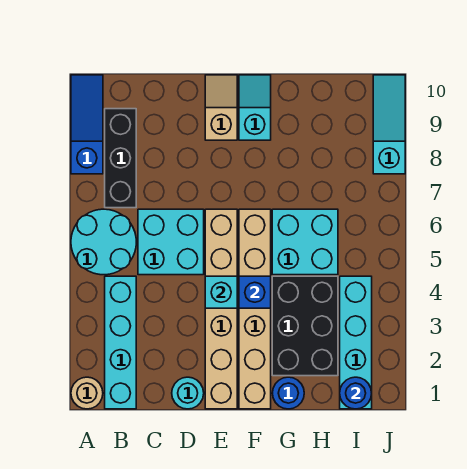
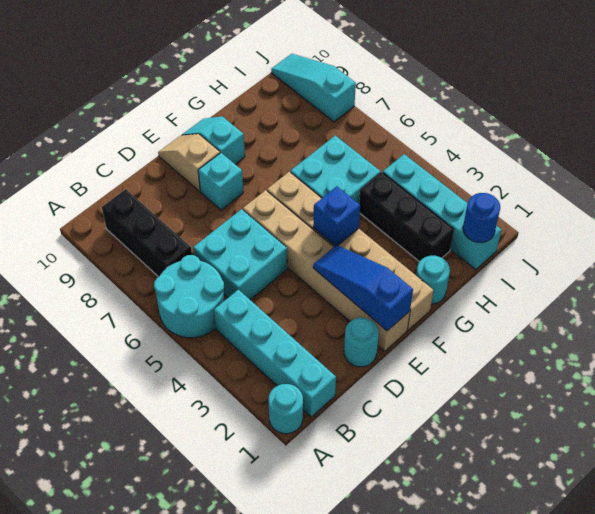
tan 1x1 round brick [71,377,103,409] -> cyan 1x1 round brick [269,384,303,434]
blue 1x3 slope [71,75,103,174] -> blue 1x3 slope moved to [313,245,413,331]
cyan 1x1 brick [205,276,237,308] -> cyan 1x1 brick moved to [198,153,243,210]
blue 1x1 round brick [272,377,304,409] -> cyan 1x1 round brick [416,256,450,304]
black 2x3 brick [272,276,338,376] -> black 1x3 brick [359,172,454,262]

